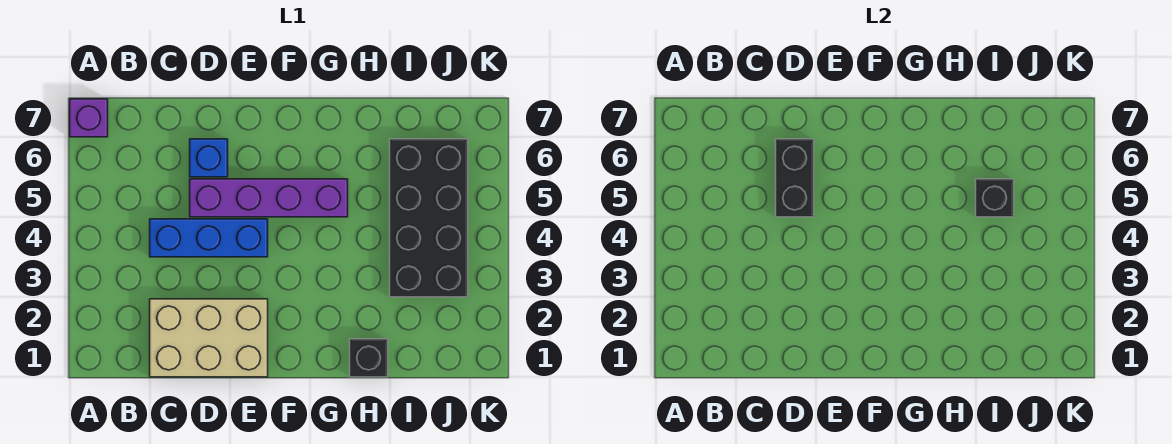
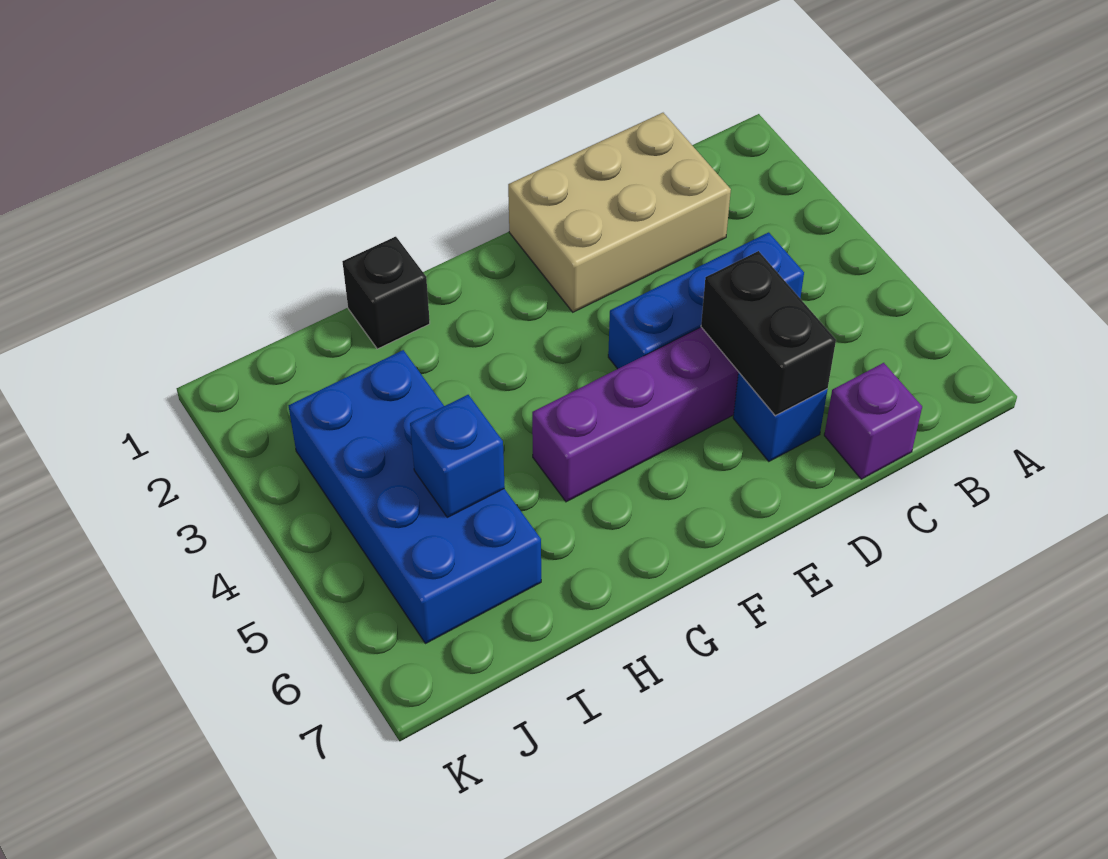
purple 1x1 brick [70,99,108,137] -> purple 1x1 brick moved to [824,363,922,479]
black 2x4 brick [390,139,468,297] -> blue 2x4 brick [288,350,541,644]
black 1x1 brick [976,179,1014,217] -> blue 1x1 brick [410,395,505,517]

